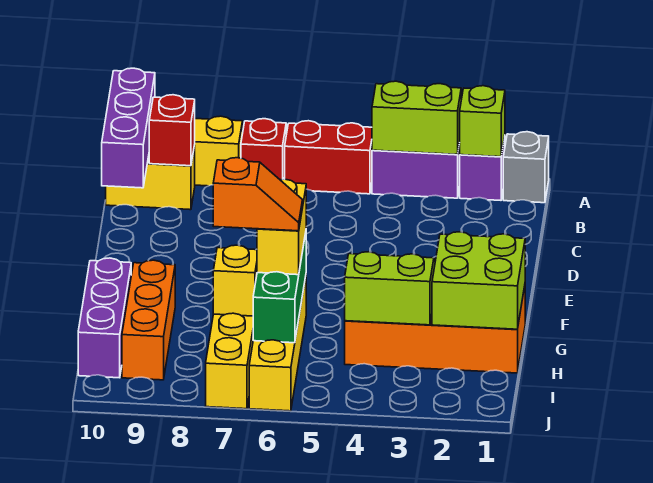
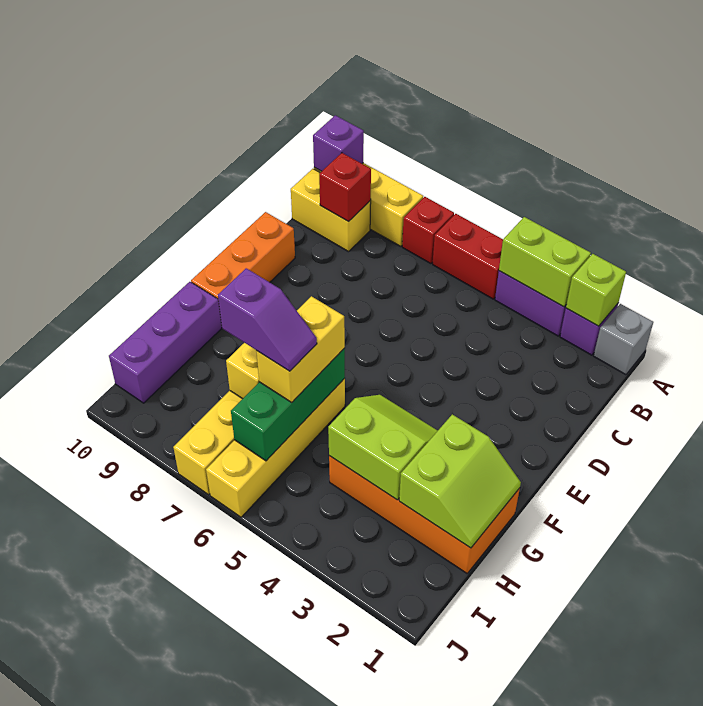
purple 1x3 brick [102,68,155,188] -> purple 1x1 brick [313,115,364,171]
lime 2x2 brick [432,232,525,329] -> lime 2x2 slope [399,414,521,548]
orange 1x3 brick [122,260,175,380] -> orange 1x3 brick moved to [191,212,295,299]
orange 1x2 slope [213,158,303,231] -> purple 1x2 slope [218,268,317,371]

